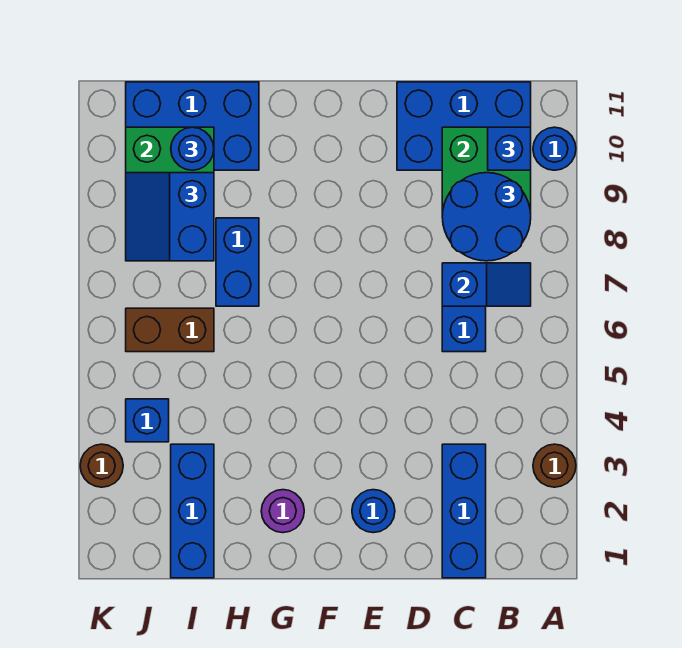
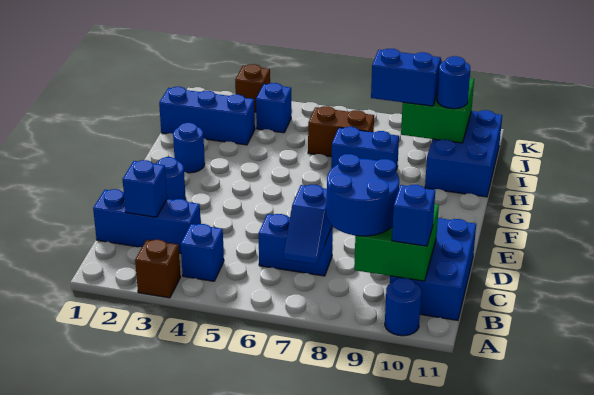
brown 1x1 round brick [533,444,576,487] -> brown 1x1 brick [135,239,181,298]
none -> blue 1x1 brick [181,224,224,281]
none -> blue 1x1 brick [123,160,167,217]
purple 1x1 round brick [261,490,304,533] -> blue 1x1 round brick [173,123,205,173]
brown 1x2 brick [126,308,214,352] -> brown 1x2 brick turned to [308,106,374,157]
brown 1x1 round brick [80,444,123,487] -> brown 1x1 brick [235,64,270,112]

